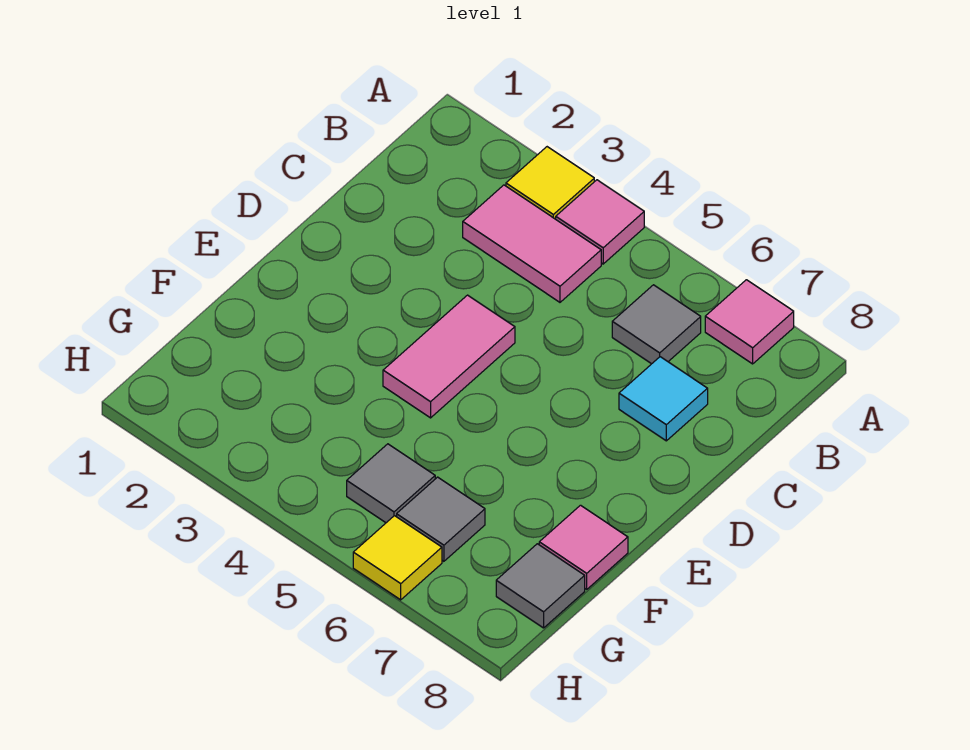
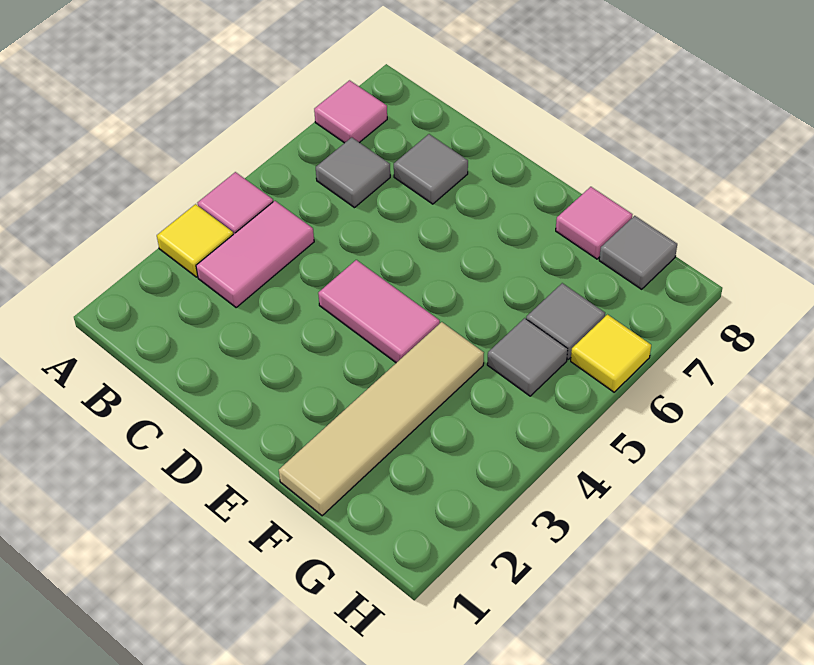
cyan 1x1 tile [619,357,708,441] -> grey 1x1 tile [394,134,468,204]
none -> tan 1x4 tile [279,322,484,516]

